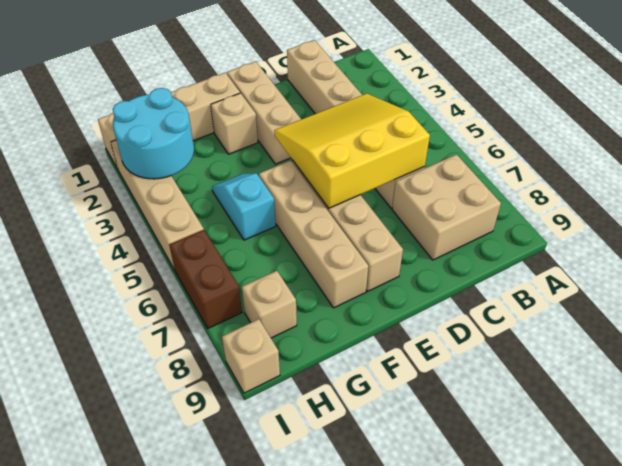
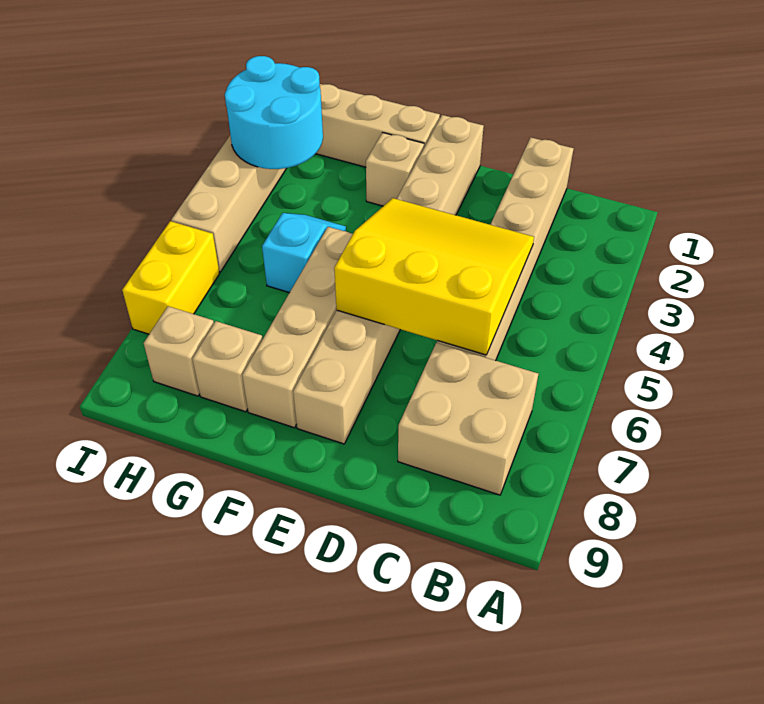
brown 1x2 brick [169,230,242,329] -> yellow 1x2 brick [122,221,220,334]
tan 1x1 brick [222,319,280,393] -> tan 1x1 brick moved to [192,321,263,412]

